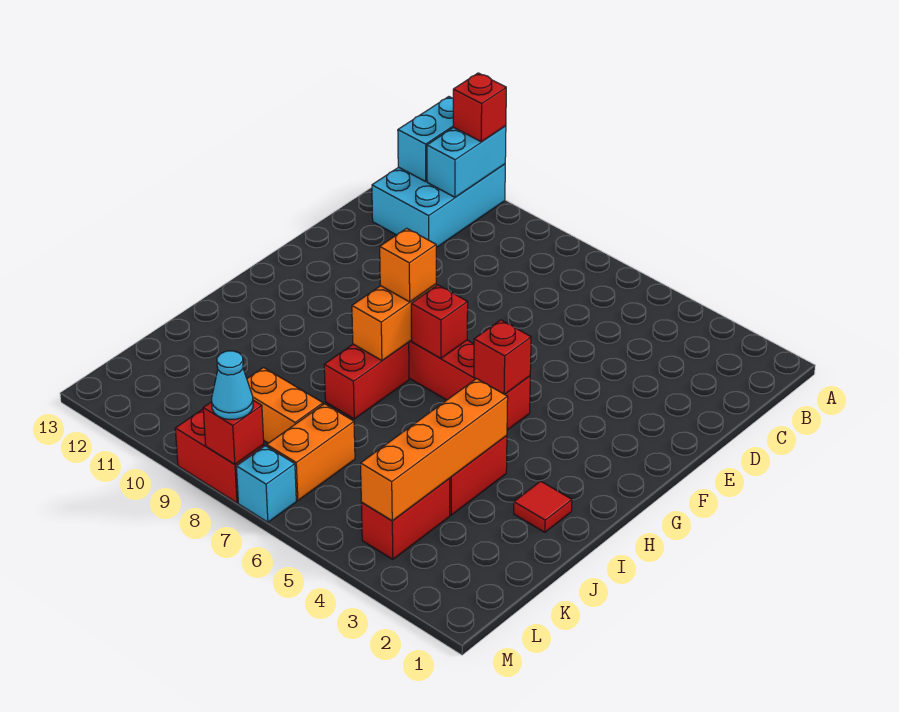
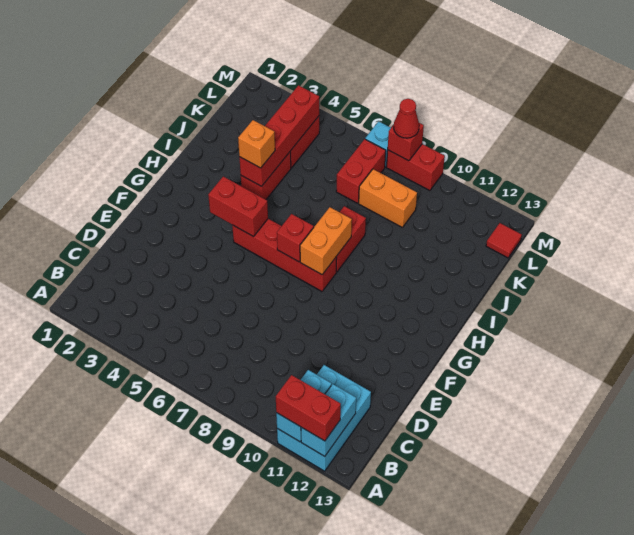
red 1x1 brick [453,73,506,142] -> red 1x2 brick [276,375,341,441]
red 1x1 brick [474,320,531,394] -> red 1x2 brick [208,176,268,237]
orange 1x1 brick [380,228,436,302] -> orange 1x1 brick moved to [238,120,275,168]
red 1x1 tile [514,481,572,532] -> red 1x1 tile moved to [486,223,522,258]
orange 1x4 brick [361,379,508,521] -> red 1x4 brick [239,85,319,186]
orange 1x2 brick [267,404,355,501] -> red 1x2 brick [336,139,386,203]
cyan 1x1 cone [212,351,253,420] -> red 1x1 cone [394,99,419,138]

